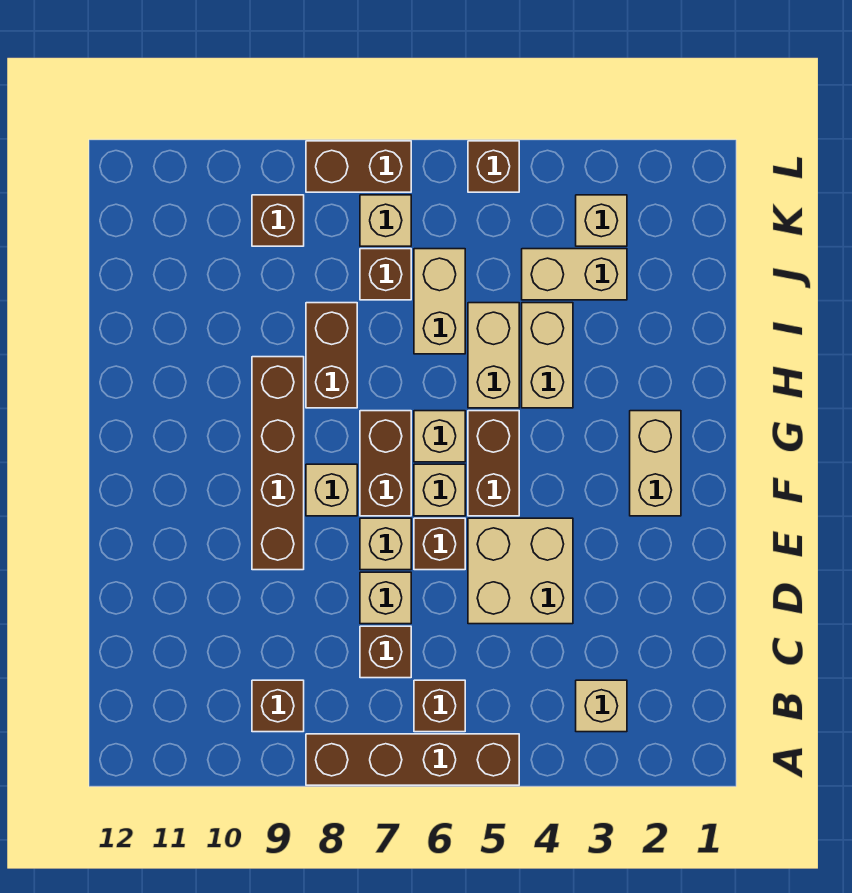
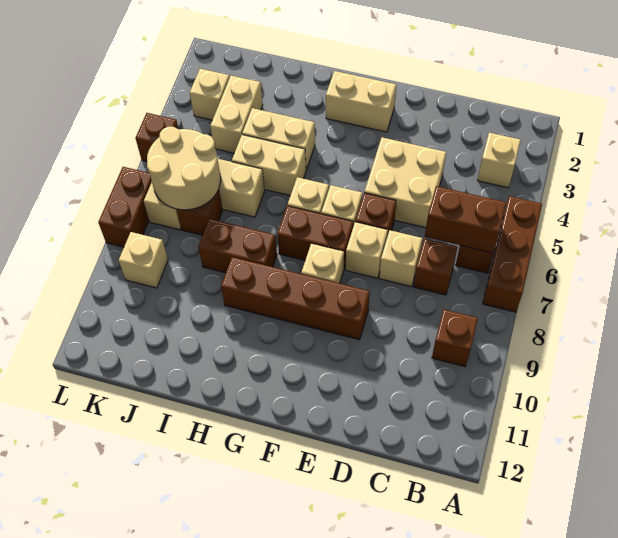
brown 1x4 brick [306,734,519,785] -> brown 1x3 brick [483,196,542,312]
brown 1x2 brick [468,411,519,516] -> brown 1x2 brick moved to [425,186,506,253]
none -> tan 2x2 round brick [147,127,221,210]
brown 1x1 brick [252,195,304,246] -> tan 1x1 brick [119,232,168,288]

